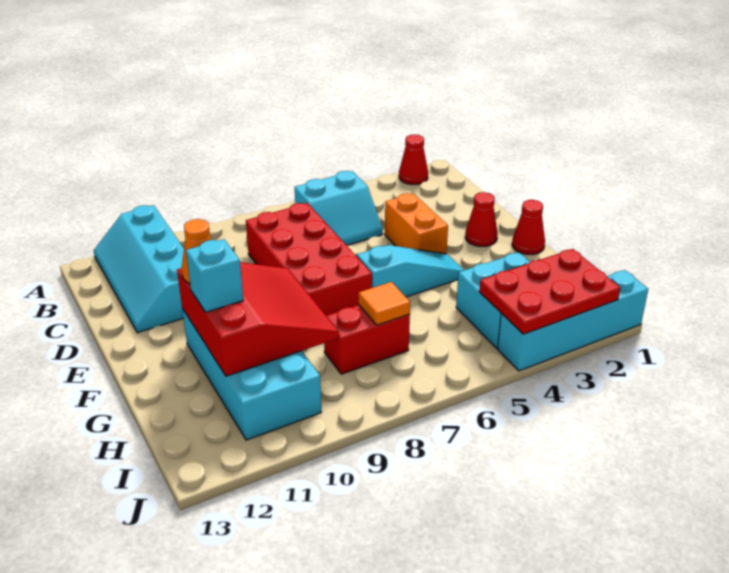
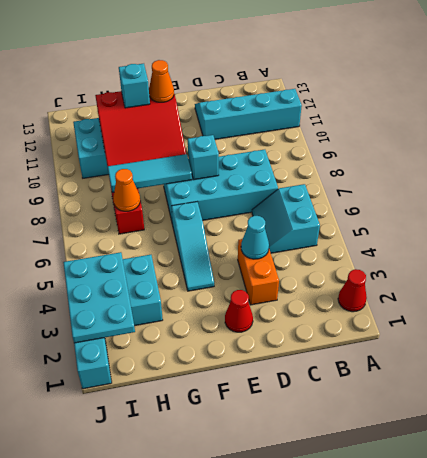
red 2x4 brick [246,203,372,315] -> cyan 2x4 brick [164,150,278,224]
orange 1x2 brick [385,193,448,254] -> orange 1x2 brick turned to [238,239,279,305]
none -> cyan 1x1 cone [241,216,269,259]
none -> cyan 1x1 brick [188,135,219,180]
red 1x1 cone [512,200,545,254] -> none
none -> cyan 1x3 tile [108,154,192,192]
orange 1x1 tile [359,282,410,325] -> orange 1x1 cone [113,169,140,211]
red 2x3 plate [479,249,620,334] -> cyan 2x3 plate [63,252,135,343]

